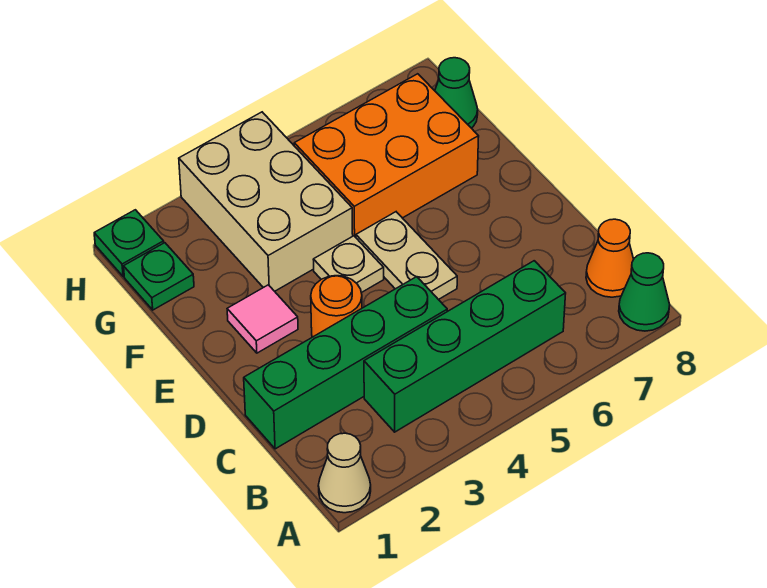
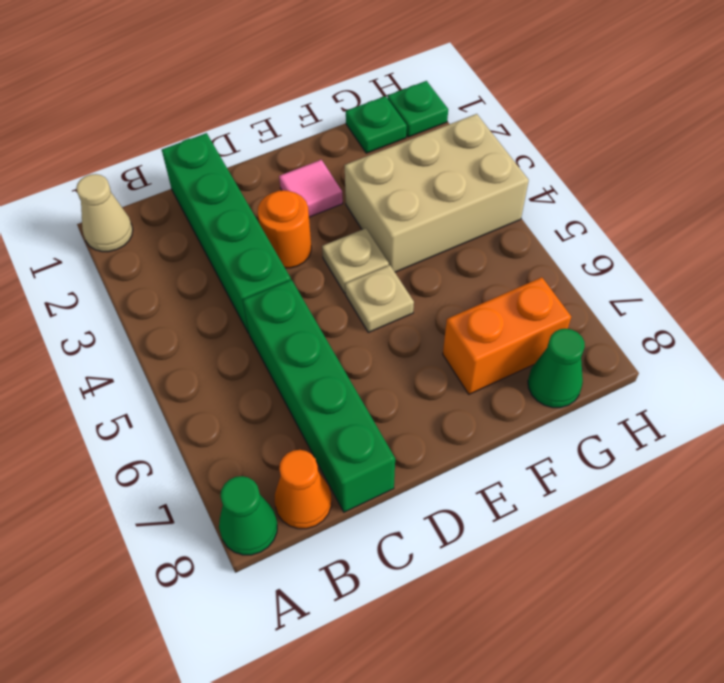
green 1x4 brick [364,261,566,432] -> green 1x4 brick moved to [243,280,395,512]
tan 1x2 plate [356,212,457,300] -> tan 1x1 plate [345,265,414,332]
orange 2x3 brick [294,74,479,237] -> orange 1x2 brick [443,277,571,394]

